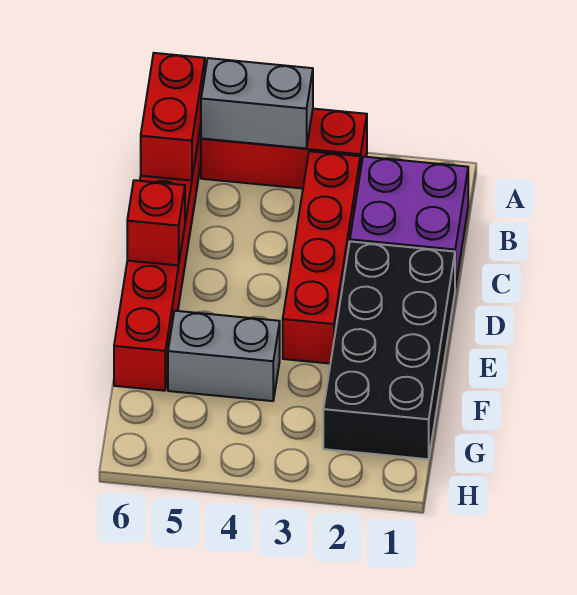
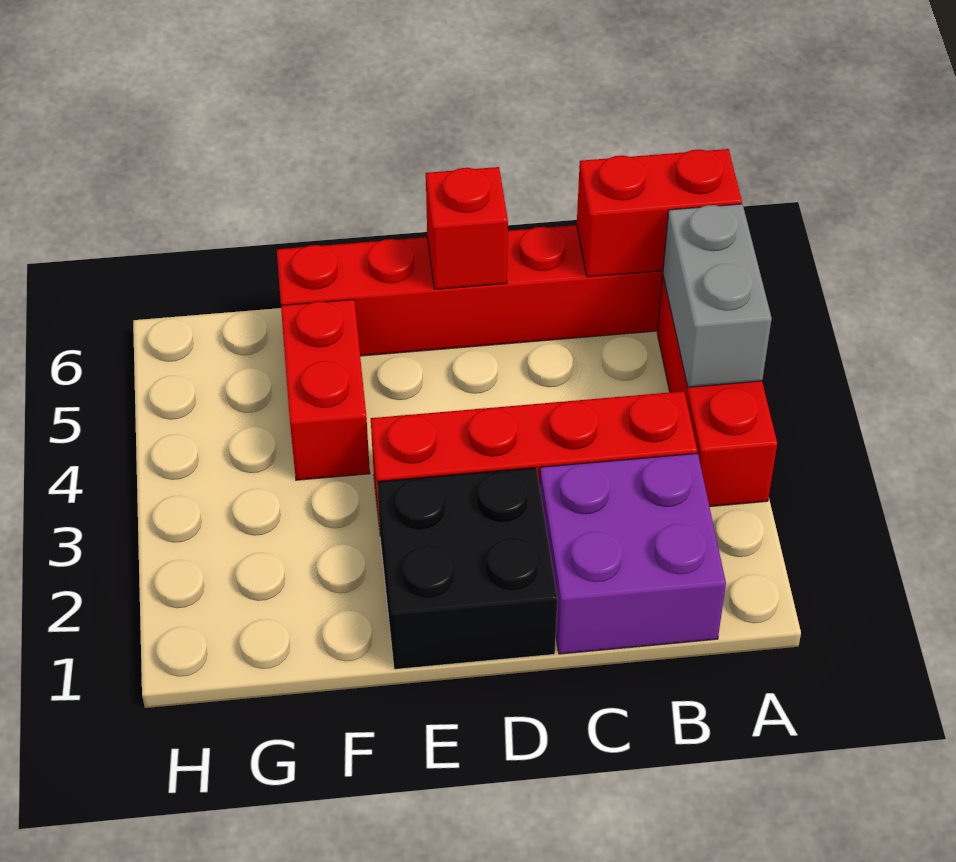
black 2x4 brick [323,241,455,459] -> black 2x2 brick [377,468,557,669]
grey 1x2 brick [168,311,280,401] -> red 1x2 brick [281,300,370,480]

